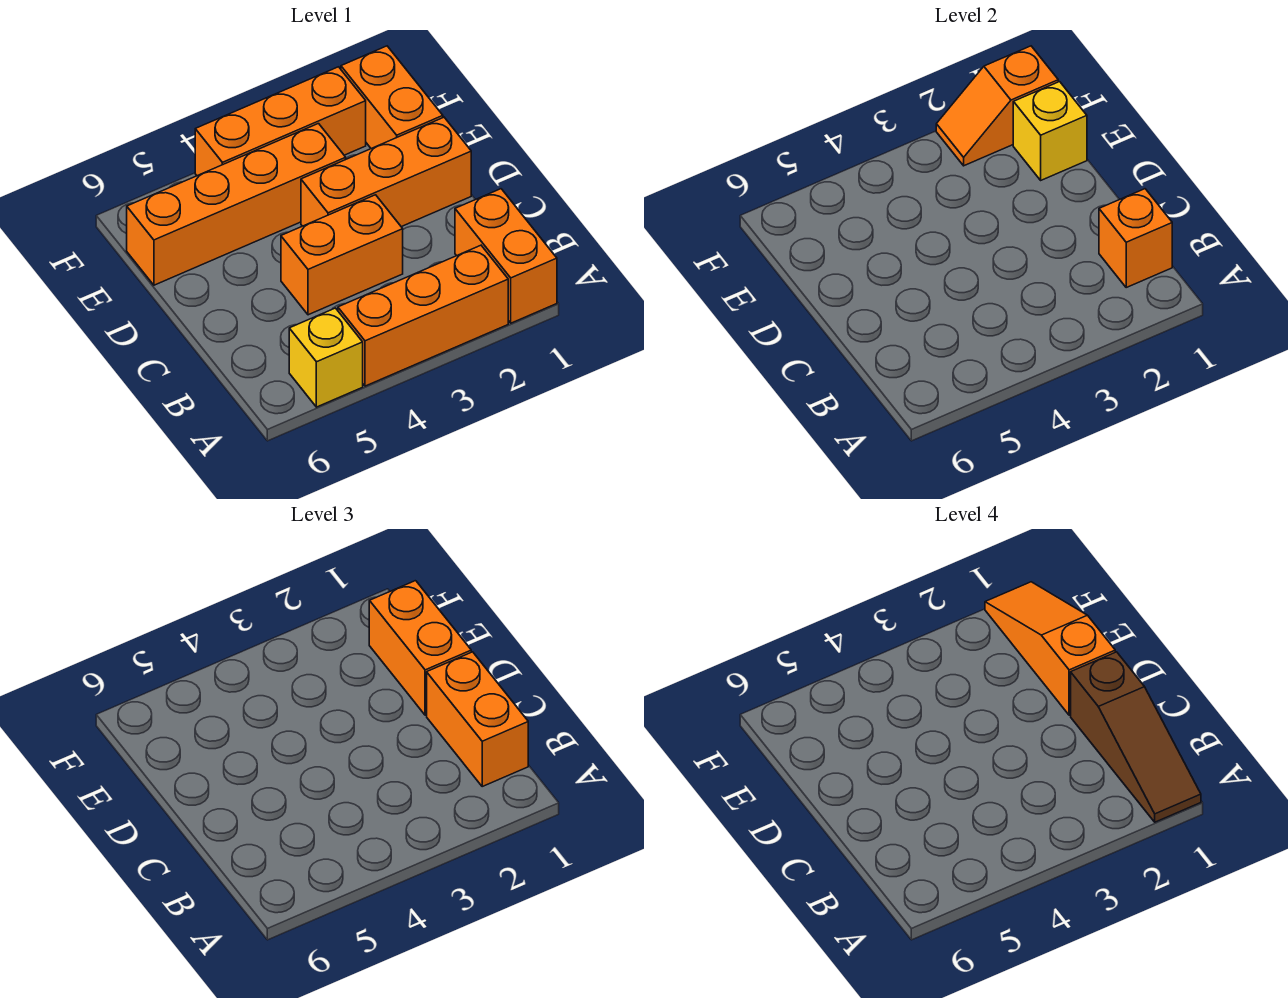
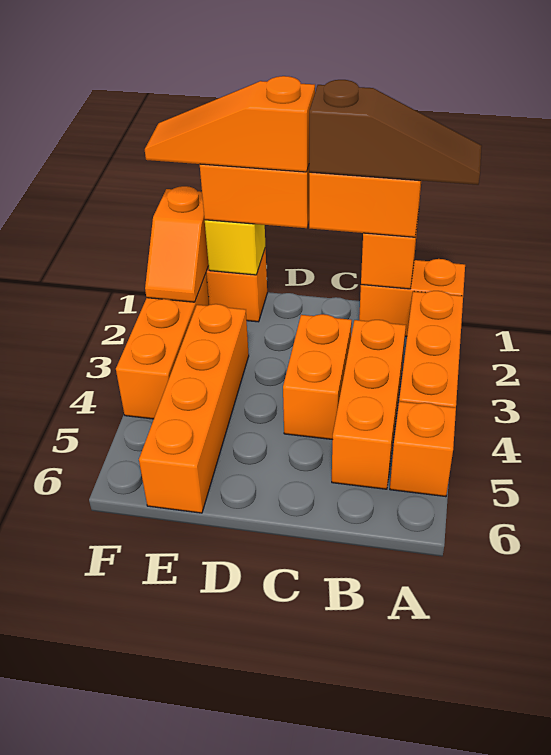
yellow 1x1 brick [289,308,363,407] -> orange 1x1 brick [390,401,456,497]
orange 1x3 brick [301,117,471,227] -> orange 1x3 brick moved to [332,320,406,489]

